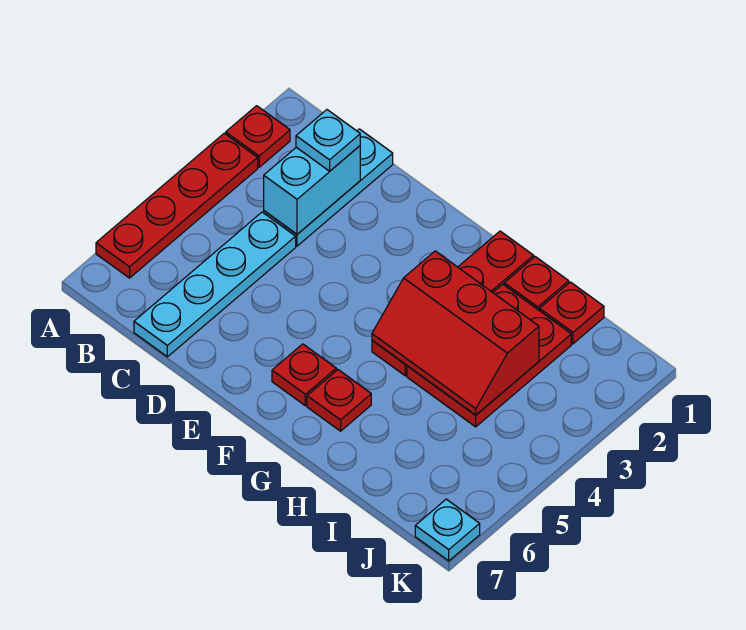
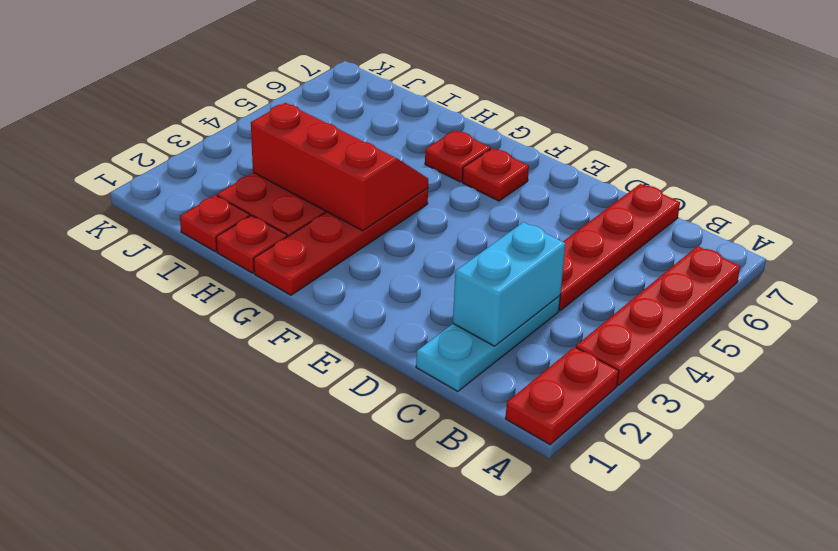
red 1x1 plate [226,106,290,167] -> red 1x2 plate [505,347,619,445]
cyan 1x1 plate [296,110,360,171] -> none
cyan 1x4 plate [134,212,296,357] -> red 1x4 plate [559,184,680,310]
cyan 1x1 plate [415,499,480,561] -> none

